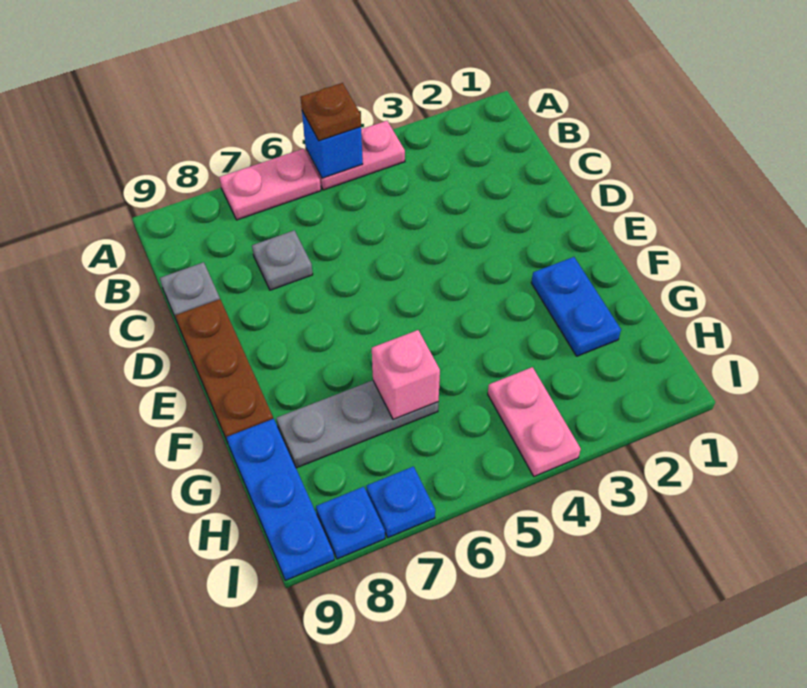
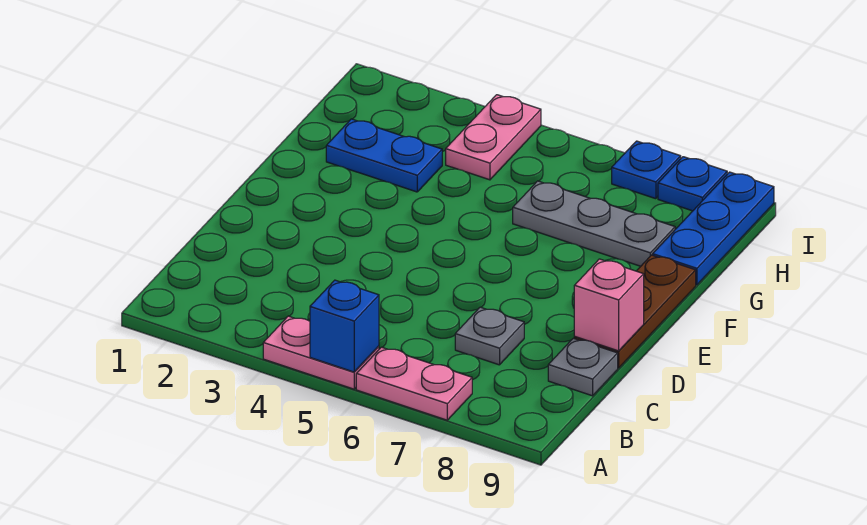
brown 1x1 plate [300,83,361,141] -> none
blue 1x2 plate [531,257,621,356] -> blue 1x2 plate turned to [326,119,442,192]
pink 1x1 brick [372,330,440,420] -> pink 1x1 brick moved to [574,259,644,351]

